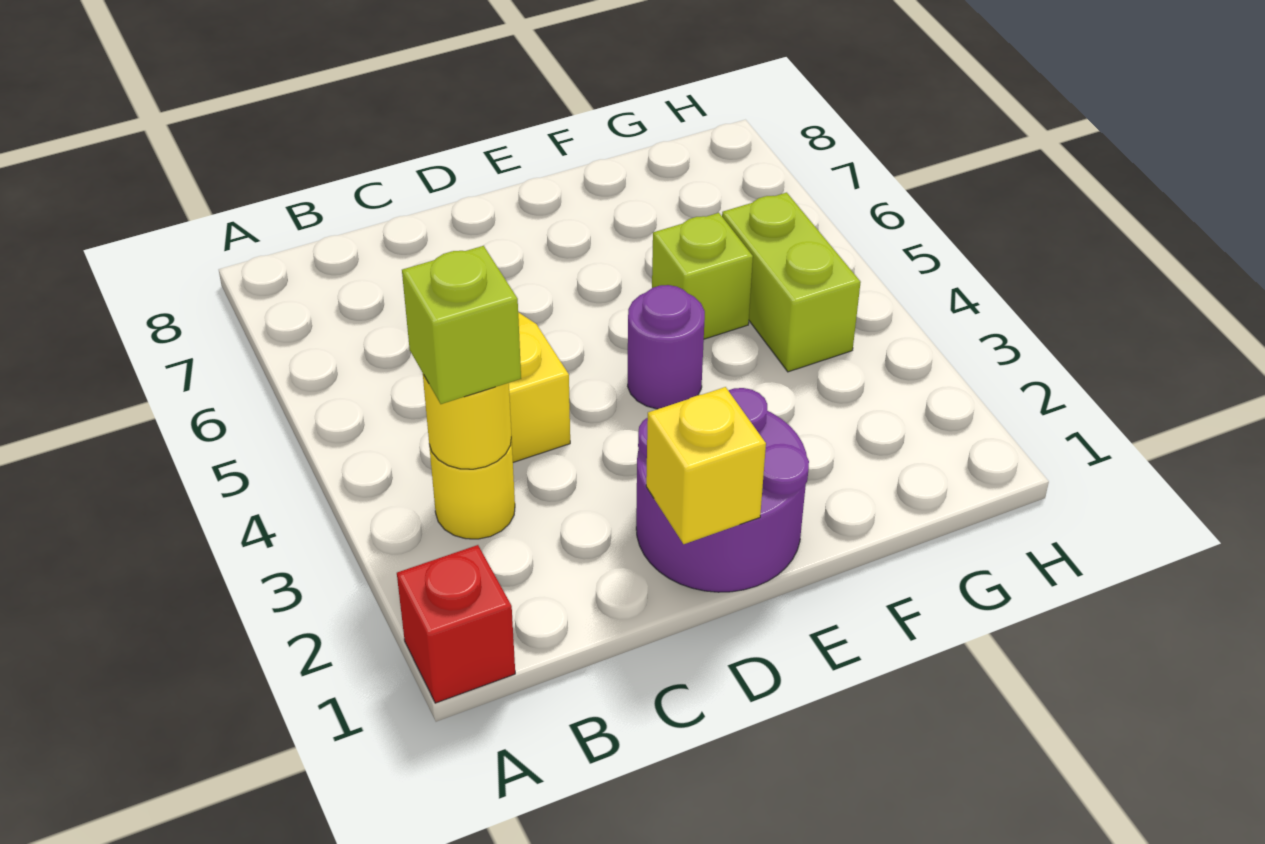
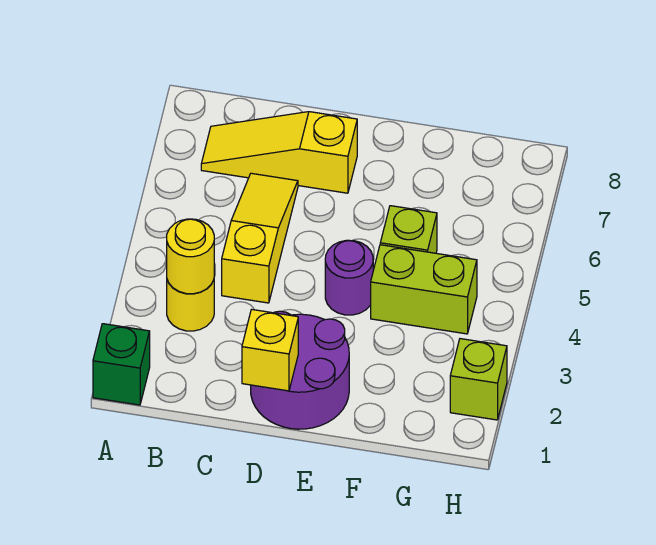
red 1x1 brick [397,545,515,703] -> green 1x1 brick [93,324,150,405]
lime 1x1 brick [402,246,521,404] -> lime 1x1 brick moved to [450,339,507,420]
none -> yellow 1x3 slope [201,112,357,193]
lime 1x2 brick [722,193,861,372] -> lime 1x2 brick turned to [371,245,477,334]

